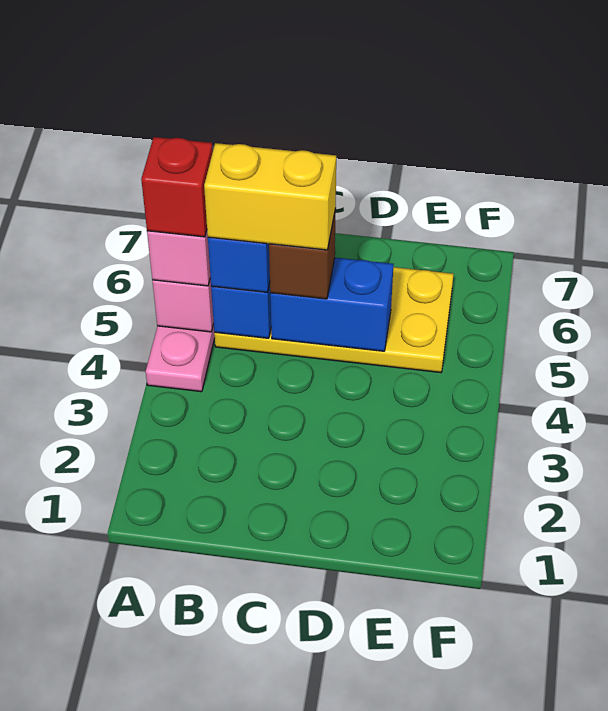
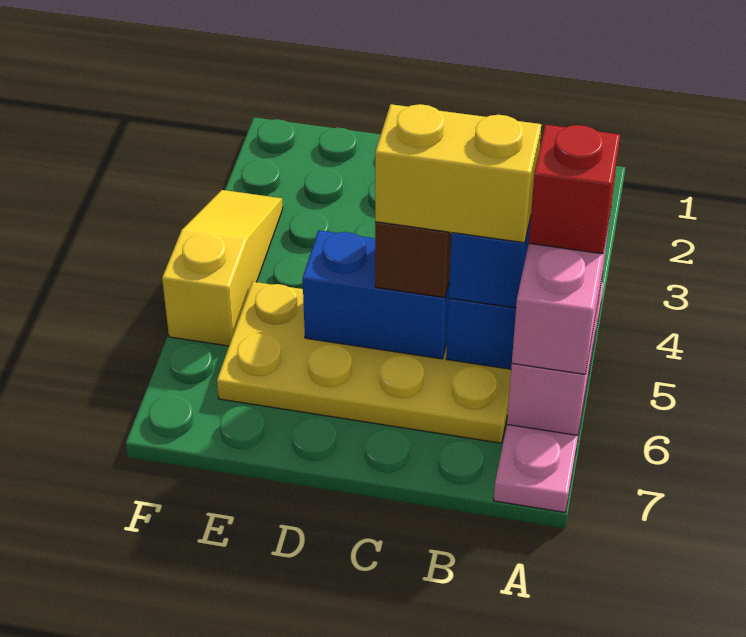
none -> yellow 1x3 slope [162,190,283,346]

